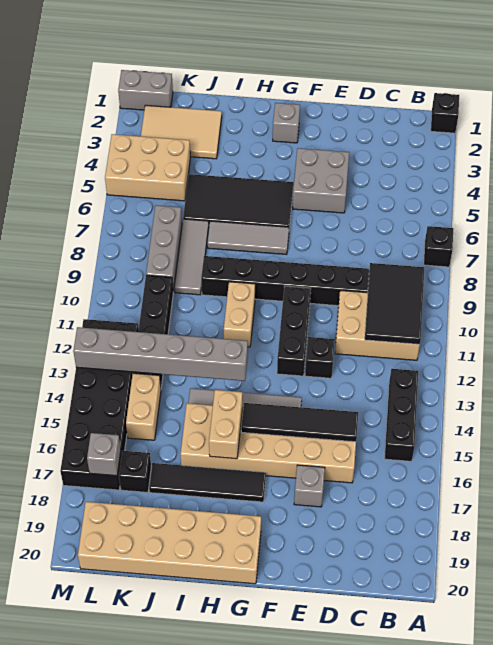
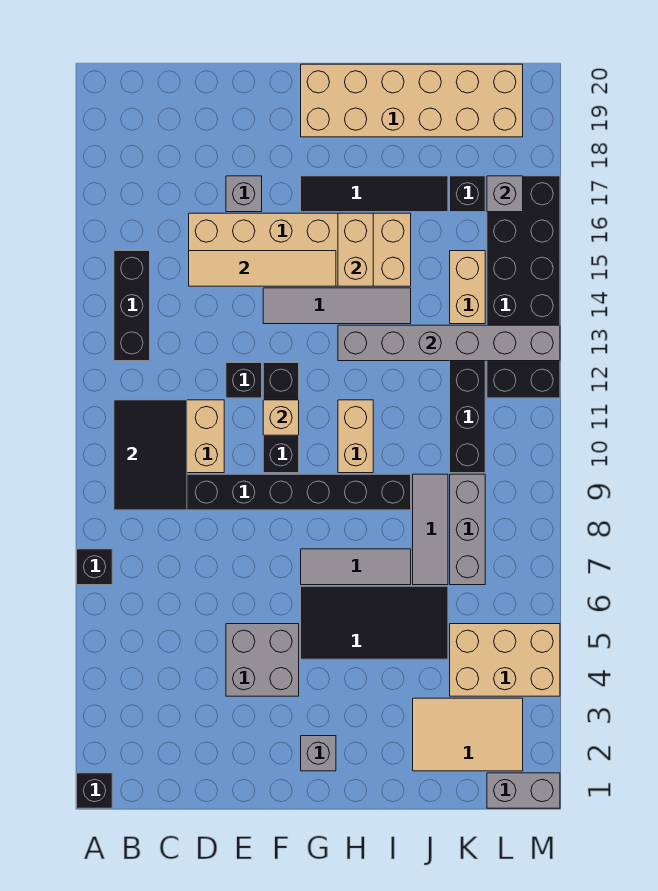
black 1x4 tile [241,403,358,442] -> tan 1x4 tile [189,251,336,286]
none -> tan 1x1 brick [263,400,299,435]

